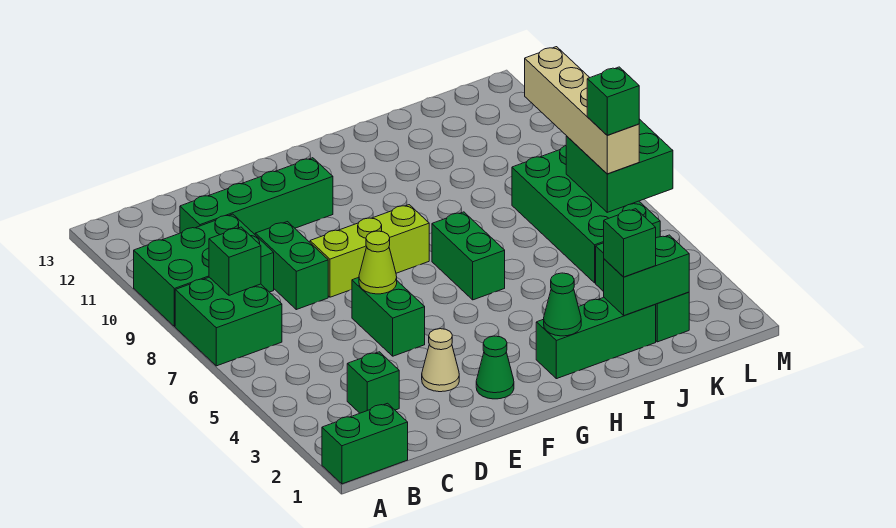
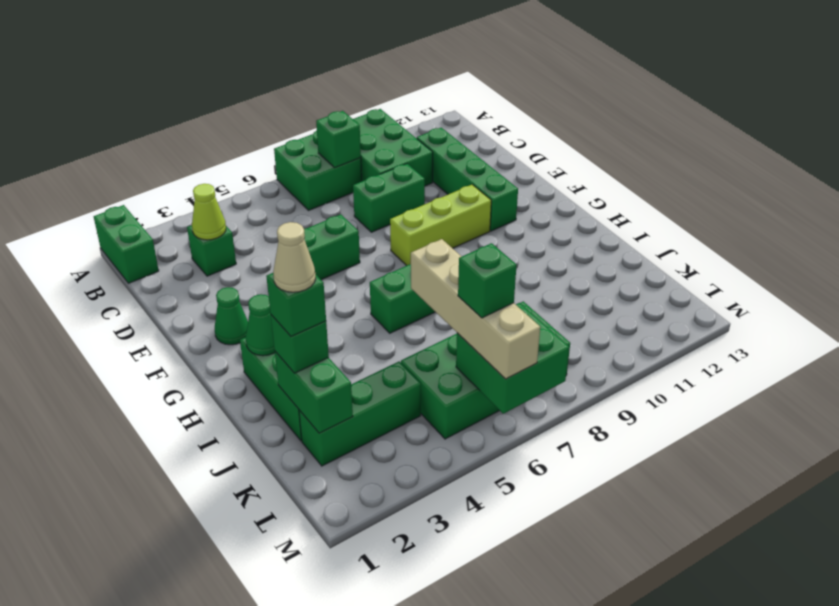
tan 1x1 cone [422,329,459,392] -> tan 1x1 cone moved to [273,222,316,292]
lime 1x1 cone [359,231,397,294] -> lime 1x1 cone moved to [192,184,226,240]
lime 1x3 brick [310,205,429,297] -> lime 1x3 brick turned to [390,185,491,266]
none -> green 1x1 brick [266,273,326,336]
tan 1x4 brick [525,47,639,174] -> tan 1x4 brick turned to [411,239,540,379]

